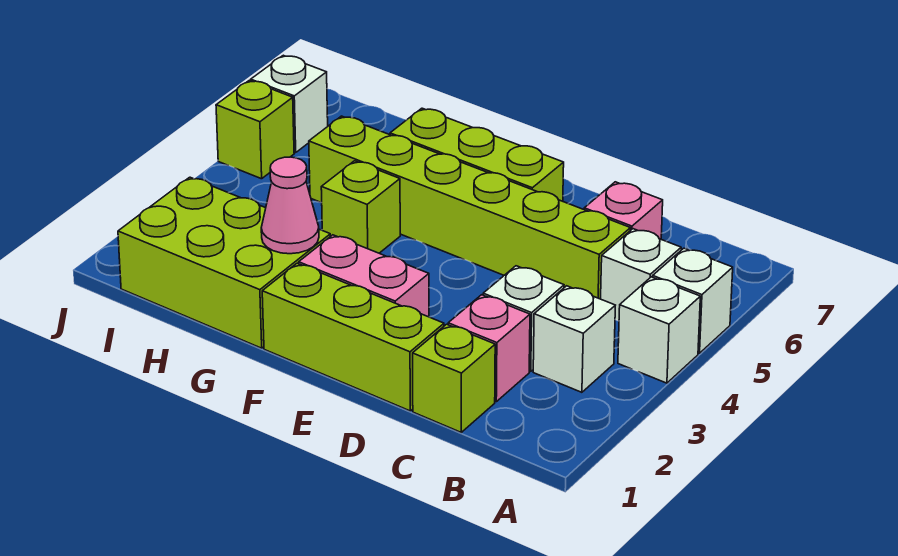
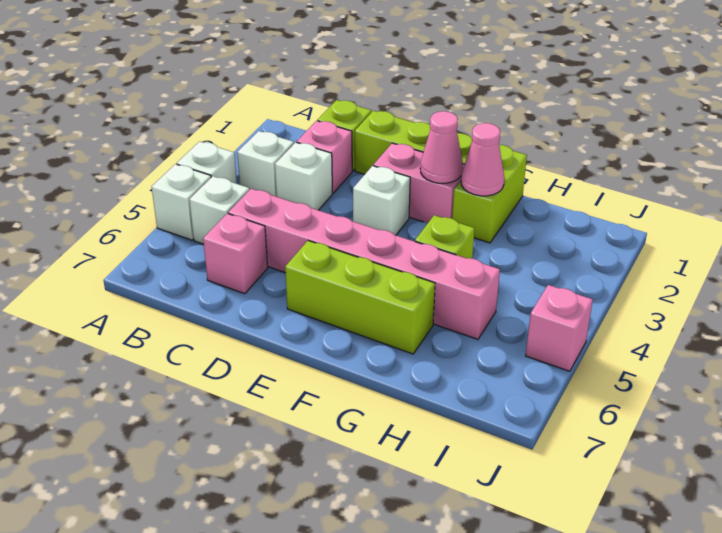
lime 1x6 brick [309,116,630,299] -> pink 1x6 brick [228,189,500,339]
none -> pink 1x1 cone [420,111,463,183]
lime 2x3 brick [118,177,330,348] -> lime 1x2 brick [452,145,527,243]
lime 1x1 brick [216,81,294,179] -> pink 1x1 brick [526,285,593,371]
white 1x1 brick [251,55,328,153] -> white 1x1 brick moved to [353,166,410,235]

